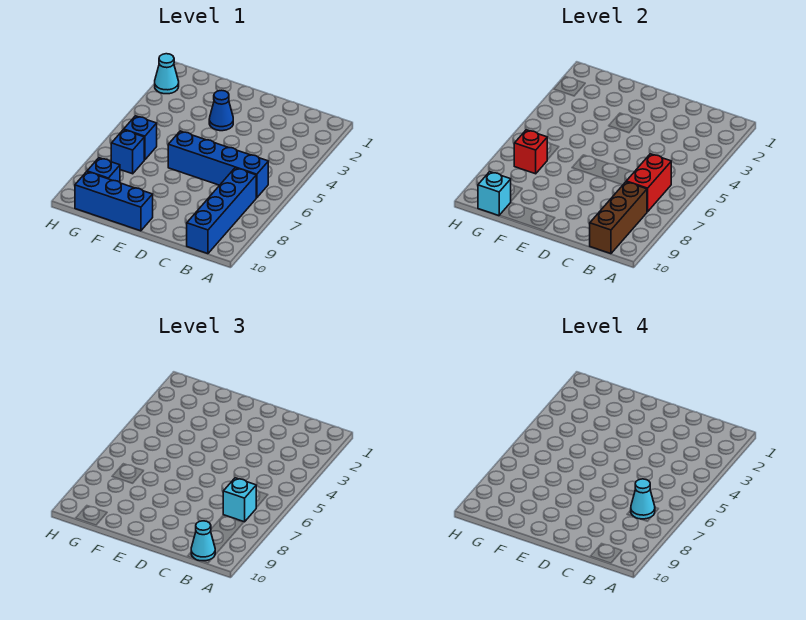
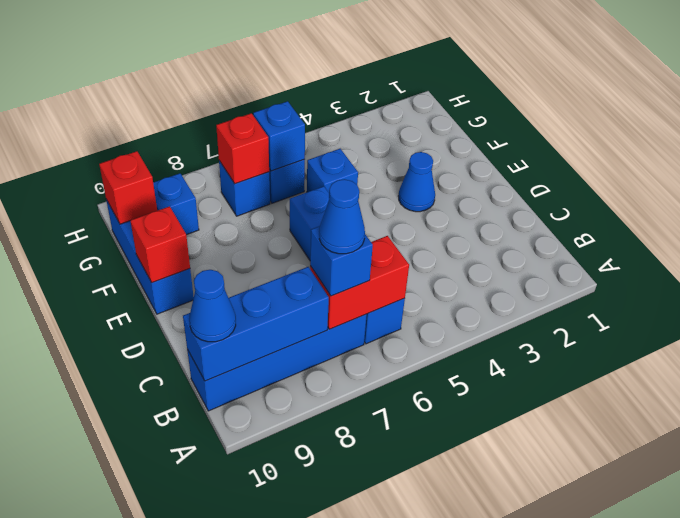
cyan 1x1 brick [223,478,256,522] -> blue 1x1 brick [310,226,373,296]
cyan 1x1 cone [631,479,655,519] -> blue 1x1 cone [319,179,365,254]
brown 1x3 brick [590,182,647,254] -> blue 1x3 brick [183,267,329,381]
cyan 1x1 cone [191,521,215,561] -> blue 1x1 cone [189,270,236,342]
none -> red 1x1 brick [130,206,190,282]
none -> blue 1x1 brick [307,149,358,192]
none -> blue 1x1 brick [253,101,305,171]
cyan 1x1 brick [478,172,511,216] -> red 1x1 brick [99,151,157,224]
cyan 1x1 cone [155,54,179,94] -> none

